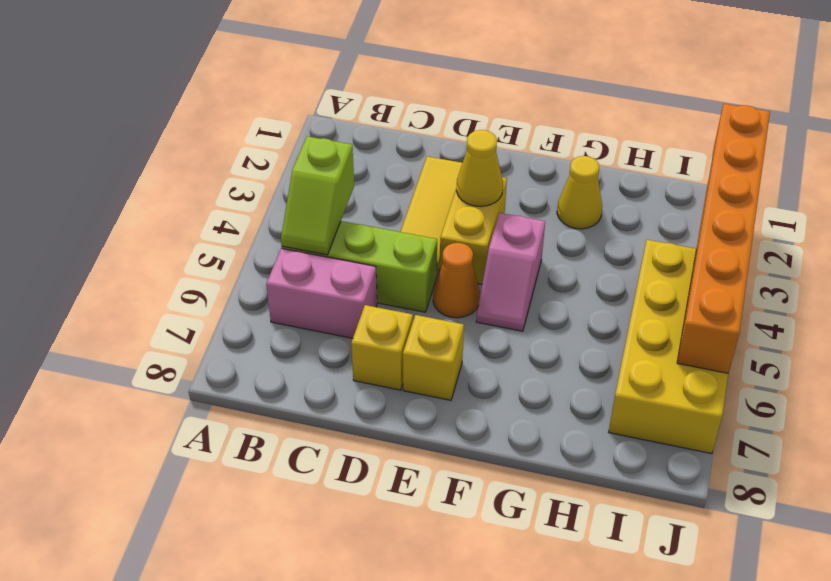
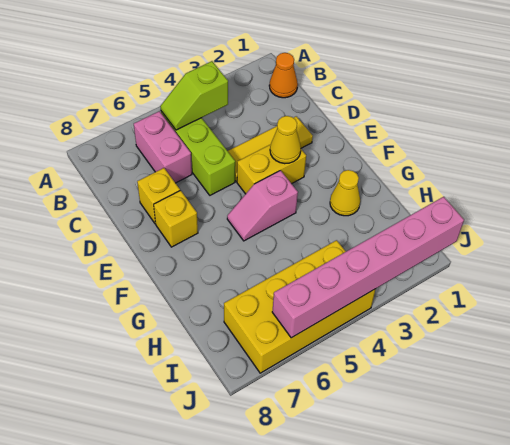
orange 1x1 cone [433,243,480,318] -> orange 1x1 cone moved to [269,53,298,98]
orange 1x6 brick [677,104,770,373] -> pink 1x6 brick [272,197,464,338]

